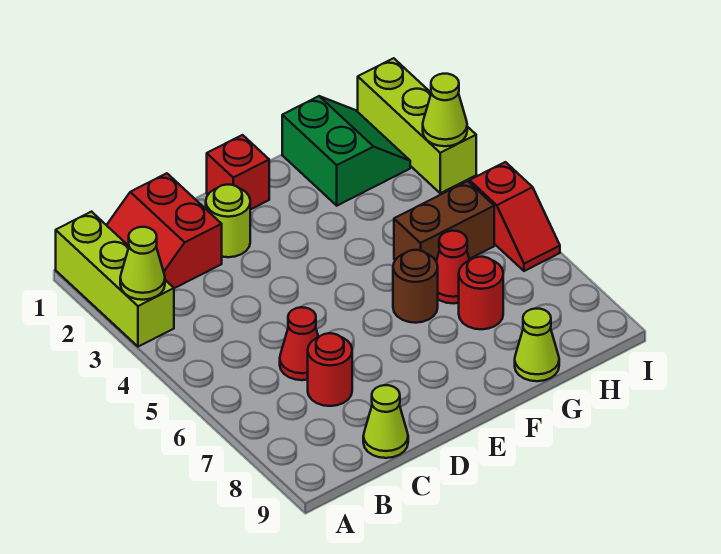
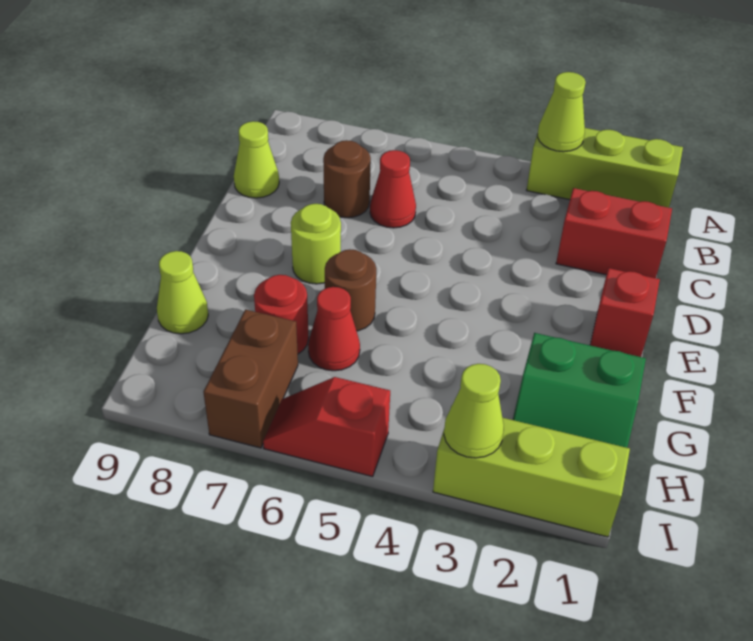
red 1x1 round brick [308,333,352,406] -> brown 1x1 round brick [323,140,371,218]
lime 1x1 round brick [206,185,250,257] -> lime 1x1 round brick moved to [291,204,341,284]
brown 1x2 brick [394,181,494,261] -> brown 1x2 brick moved to [203,310,298,448]

